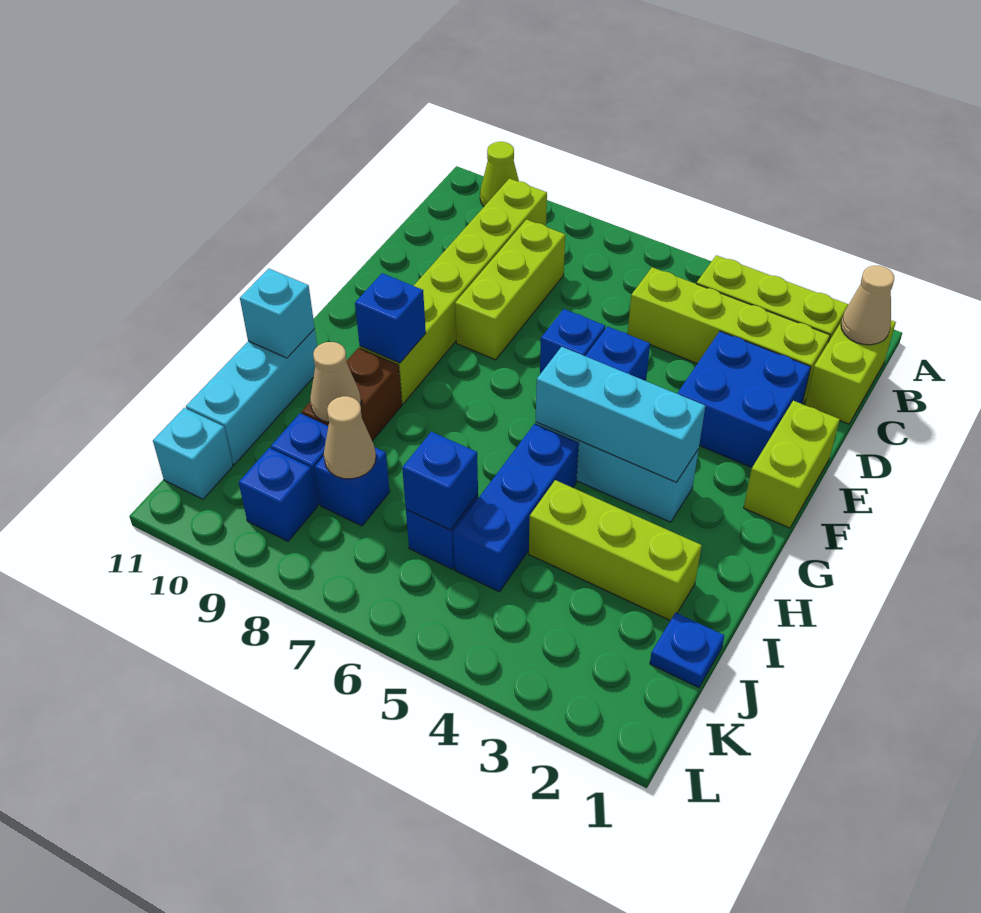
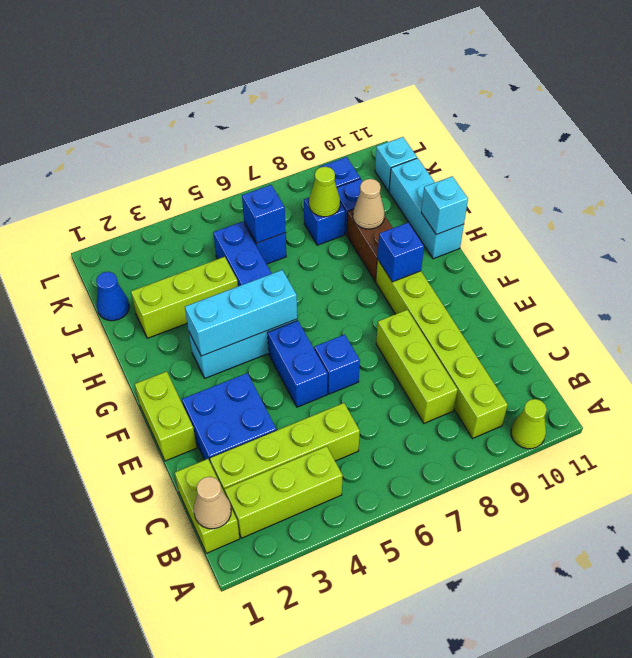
blue 1x1 plate [650,613,725,687] -> blue 1x1 cone [96,272,129,321]
tan 1x1 cone [324,396,376,479] -> lime 1x1 cone [309,167,340,217]

